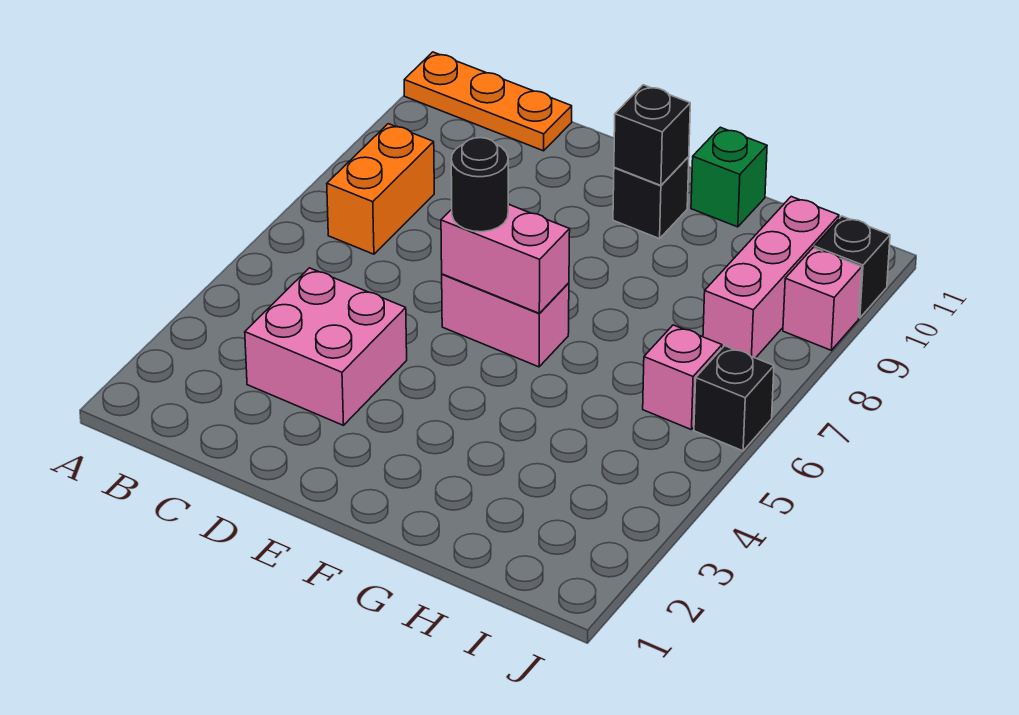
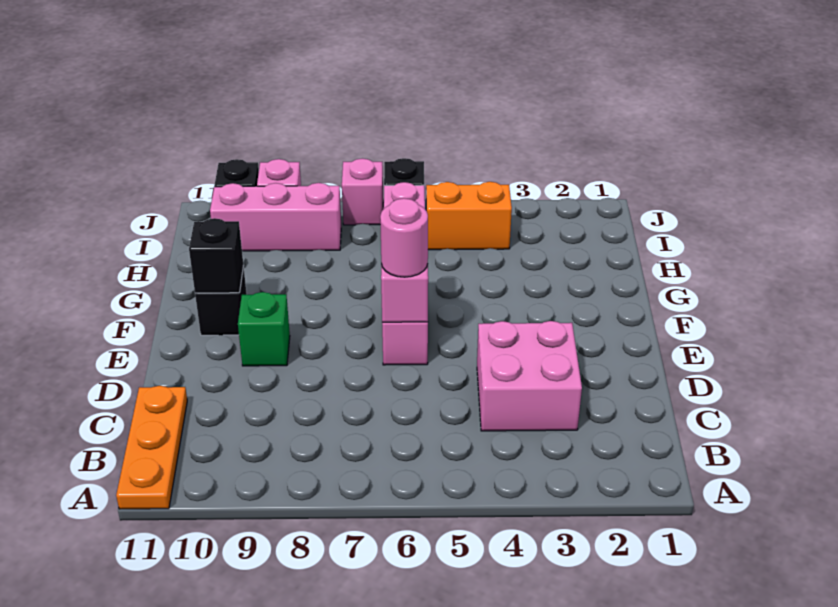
orange 1x2 brick [327,124,434,254] -> orange 1x2 brick moved to [426,182,512,250]
black 1x1 round brick [451,138,508,232] -> pink 1x1 round brick [380,198,428,277]
green 1x1 brick [691,127,767,227] -> green 1x1 brick moved to [238,292,290,366]
none -> pink 1x1 brick [342,158,383,225]

